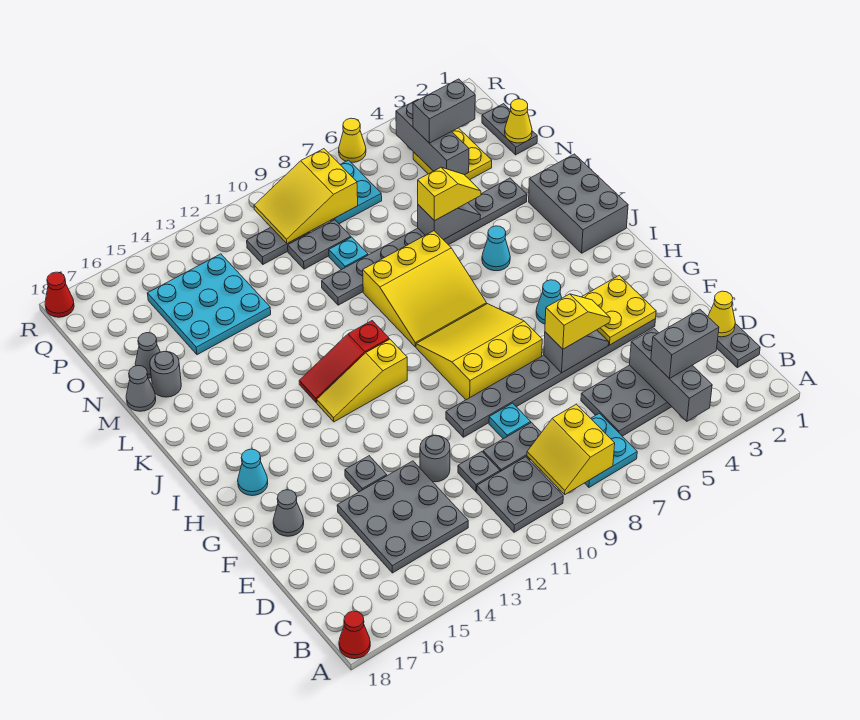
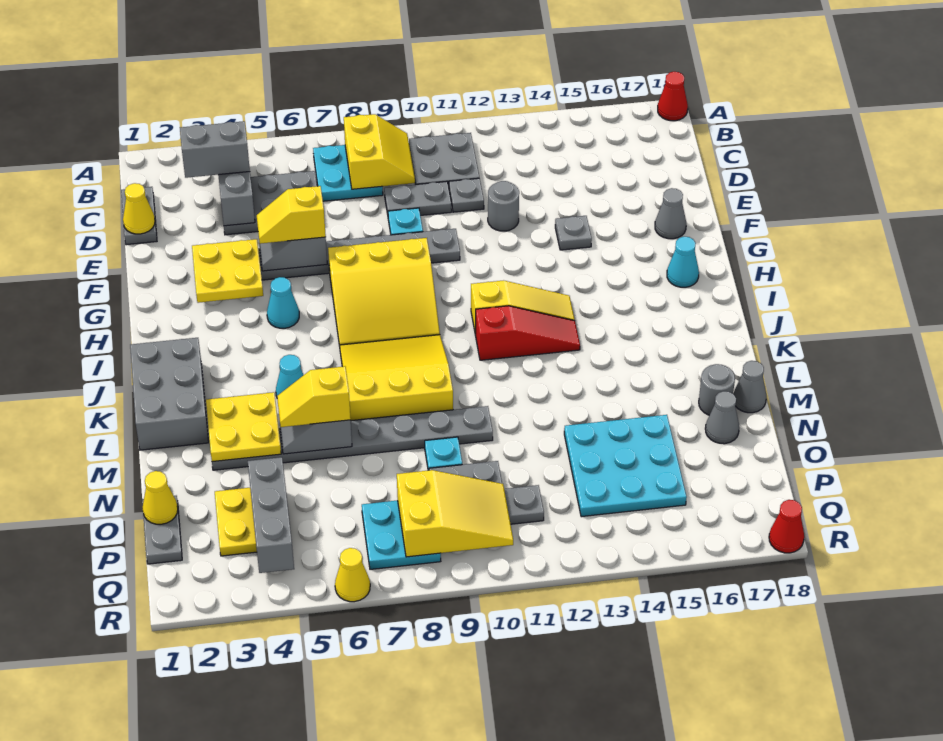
grey 3x3 plate [337,461,468,573] -> none
none -> yellow 2x2 plate [206,392,281,462]
grey 1x2 brick [413,79,475,143] -> none

